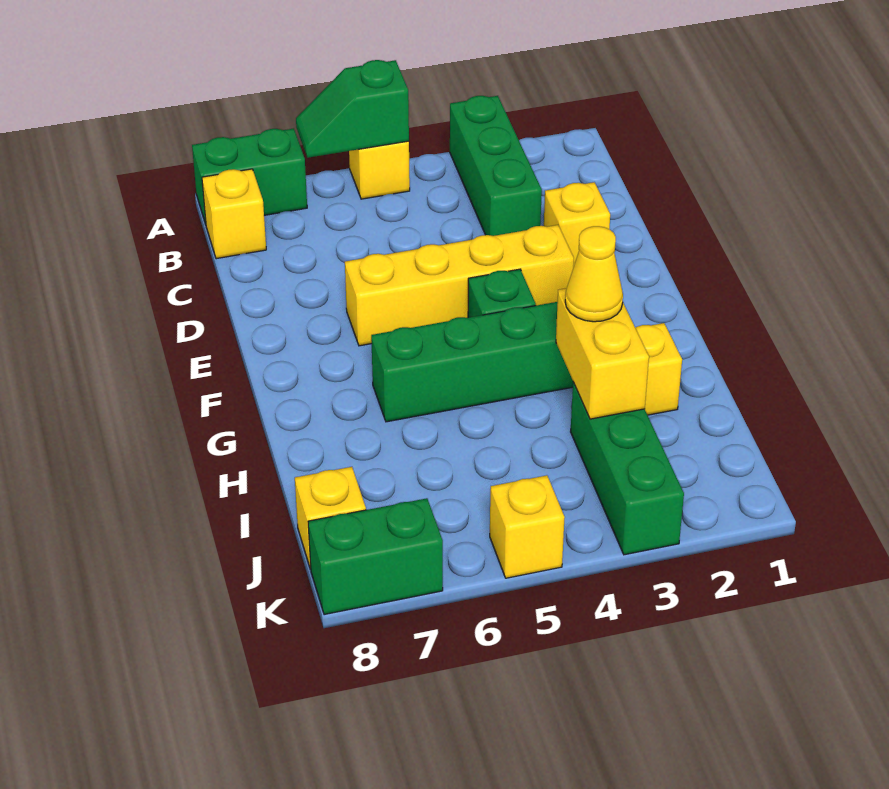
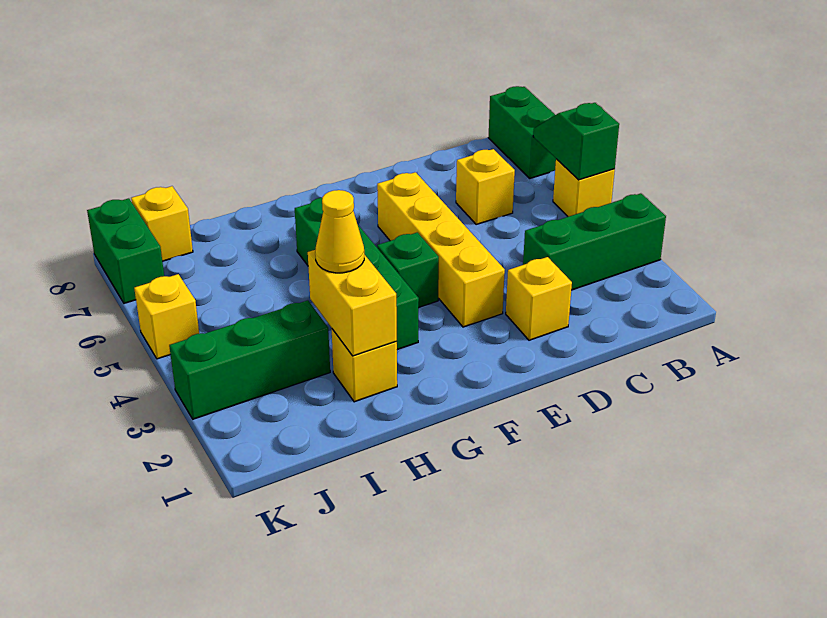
yellow 1x1 brick [202,169,266,259] -> yellow 1x1 brick moved to [456,149,515,224]
yellow 1x2 brick [556,288,649,419] -> yellow 1x2 brick turned to [308,250,397,356]

